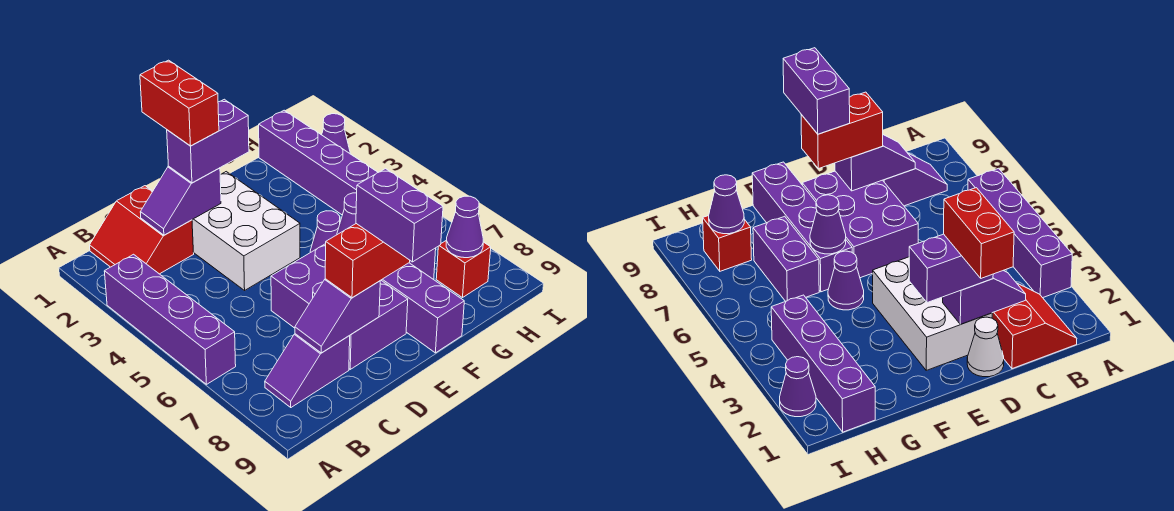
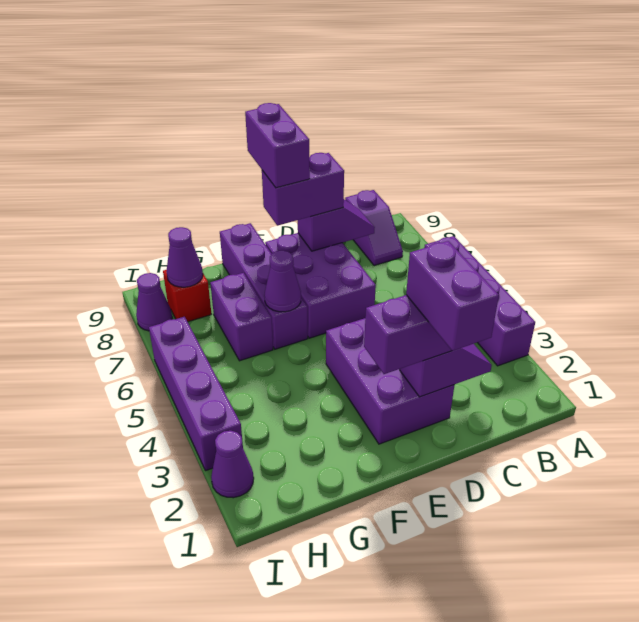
red 2x2 slope [90,186,194,274] -> none
purple 1x2 slope [265,334,350,407] -> purple 1x2 slope turned to [345,190,403,265]
white 1x1 cone [967,317,1004,377] -> none
red 1x2 brick [140,60,219,146] -> purple 1x2 brick [406,241,499,351]
white 2x3 brick [192,172,300,290] -> purple 2x3 brick [326,318,454,444]
red 1x2 brick [325,224,410,298] -> purple 1x2 brick [262,153,344,225]
purple 1x1 cone [310,211,340,252] -> purple 1x1 cone moved to [136,273,172,331]
purple 1x4 brick [259,110,378,215] -> purple 1x4 brick moved to [149,317,243,471]

